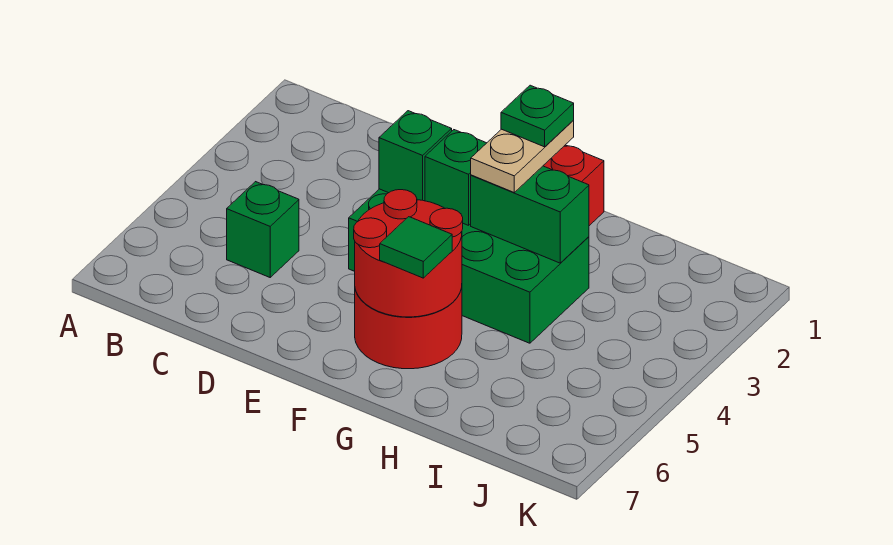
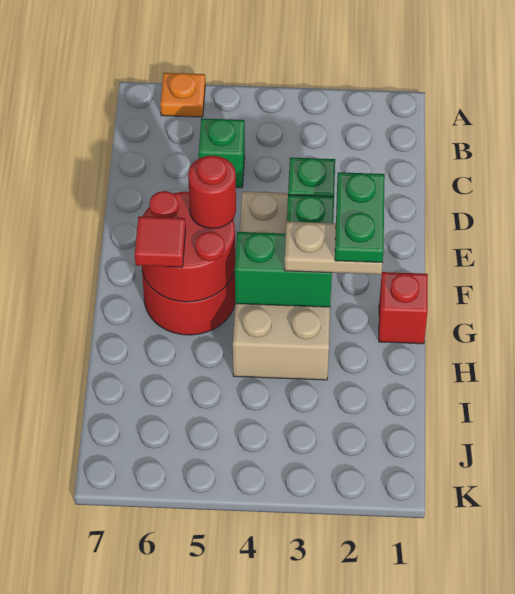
none -> orange 1x1 plate [160,73,205,117]
green 2x4 brick [349,189,589,343] -> tan 2x4 brick [233,192,330,380]
none -> red 1x1 round brick [188,156,236,229]
green 1x1 plate [501,85,574,147] -> green 1x2 plate [335,172,385,263]
green 1x2 brick [471,166,589,263] -> green 1x2 brick turned to [235,232,332,307]
green 1x1 tile [380,217,452,278] -> red 1x1 tile [135,216,186,267]

